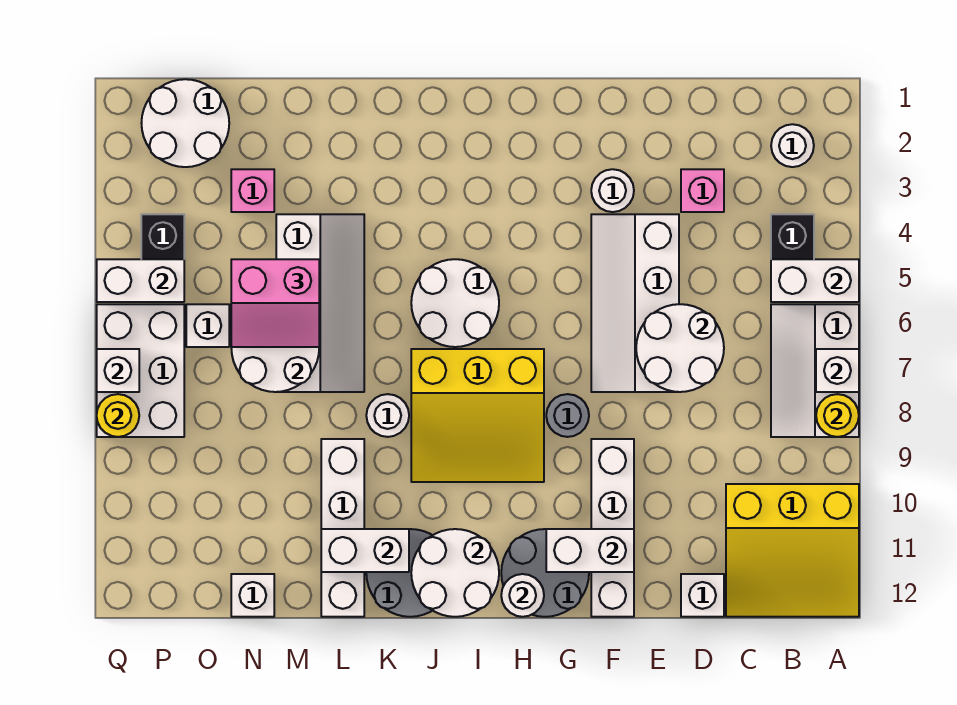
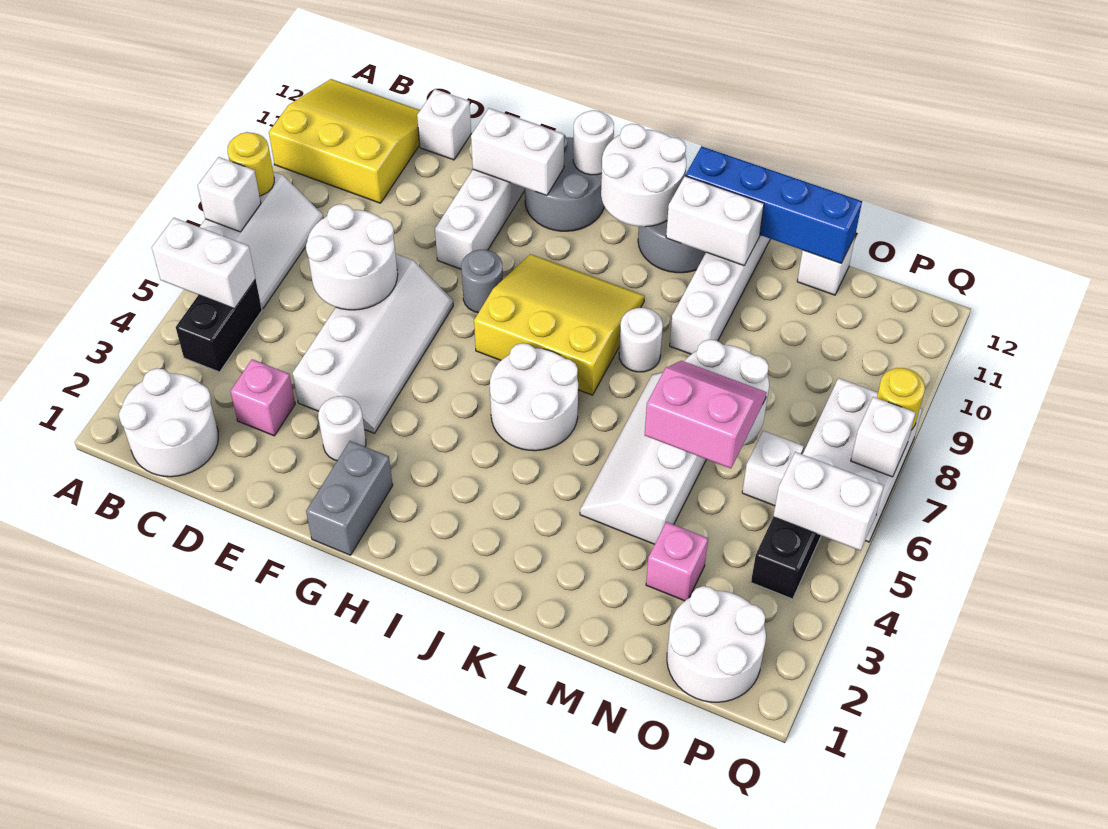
white 1x1 round brick [771,124,814,167] -> white 2x2 round brick [119,368,218,477]
none -> grey 1x2 brick [306,441,393,555]
none -> blue 1x4 brick [686,146,862,263]

